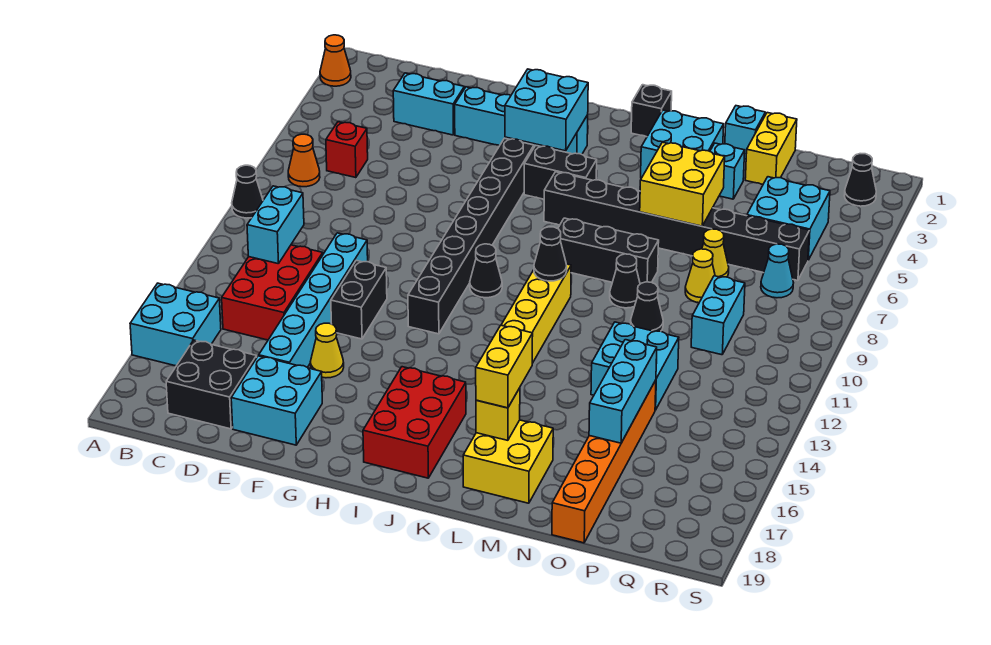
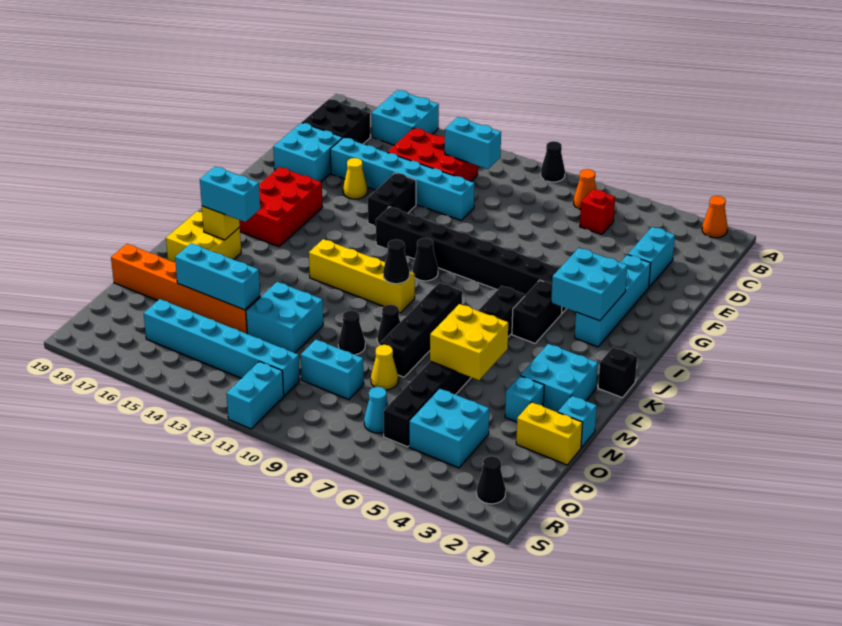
black 1x2 brick [331,261,387,339] -> black 1x2 brick turned to [368,173,416,226]
red 2x3 brick [363,367,466,478] -> red 2x3 brick turned to [239,167,323,247]
black 1x3 brick [558,218,659,284] -> black 1x4 brick [381,283,462,377]
yellow 1x2 brick [476,325,533,408] -> cyan 1x2 brick [200,167,260,222]
yellow 1x1 cone [702,229,729,277] -> none
none -> cyan 1x6 brick [144,299,300,396]
none -> cyan 1x2 brick [226,361,284,429]

